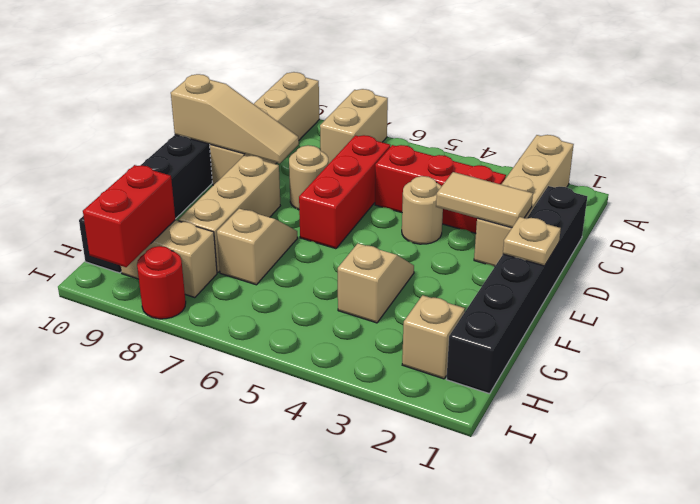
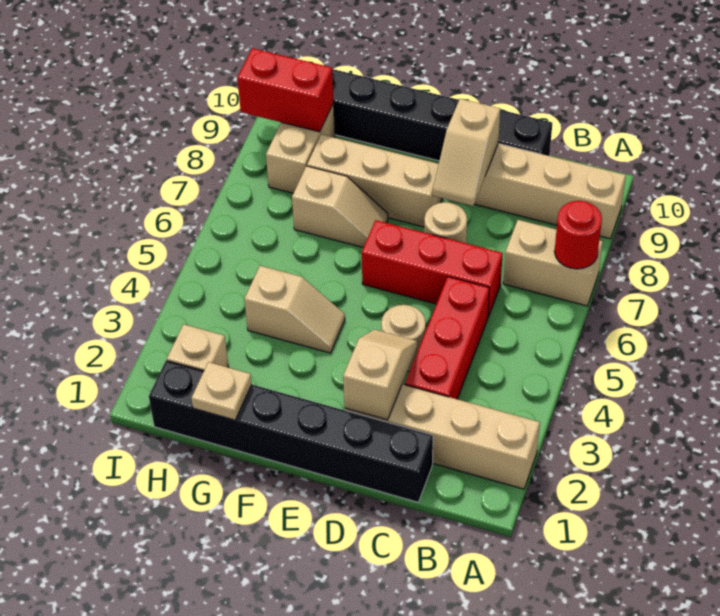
tan 1x2 tile [436,172,533,228] -> tan 1x2 slope [343,330,417,420]
tan 1x3 slope [171,74,299,164] -> tan 1x2 slope [433,99,500,206]
tan 1x1 plate [503,217,561,266] -> tan 1x1 plate moved to [191,362,252,420]
red 1x1 round brick [137,246,186,319] -> red 1x1 round brick moved to [554,201,602,269]

